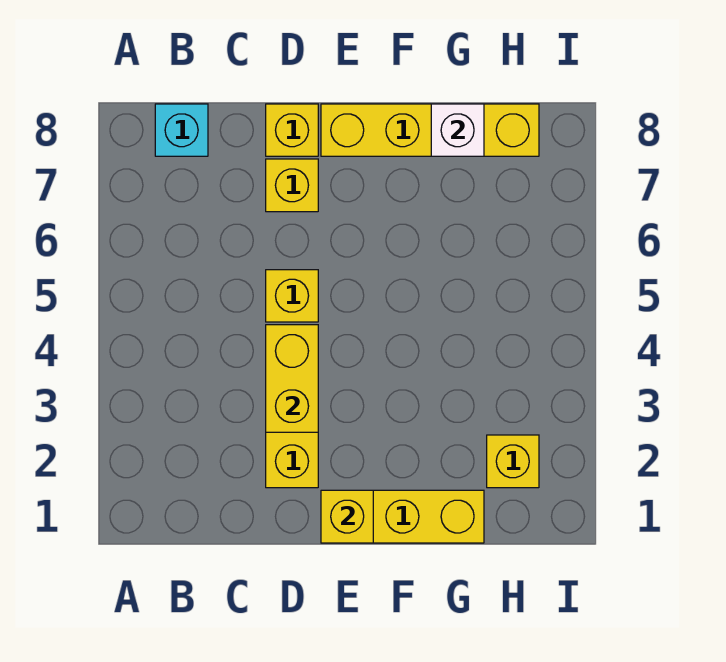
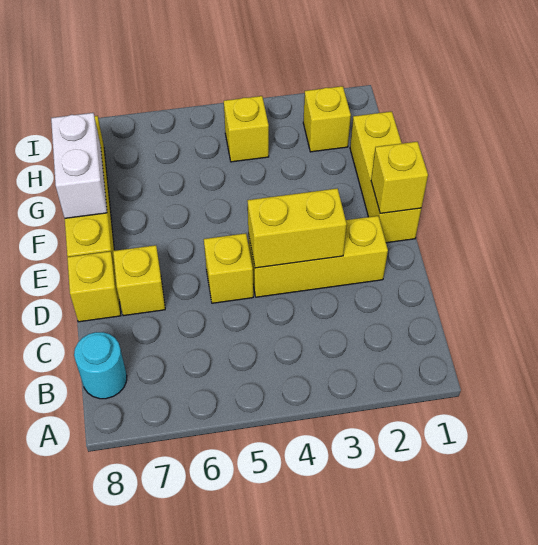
cyan 1x1 brick [155,104,208,156] -> cyan 1x1 round brick [74,332,127,399]
white 1x1 brick [431,104,484,156] -> white 1x2 brick [51,113,107,218]
none -> yellow 1x1 brick [224,96,269,162]

